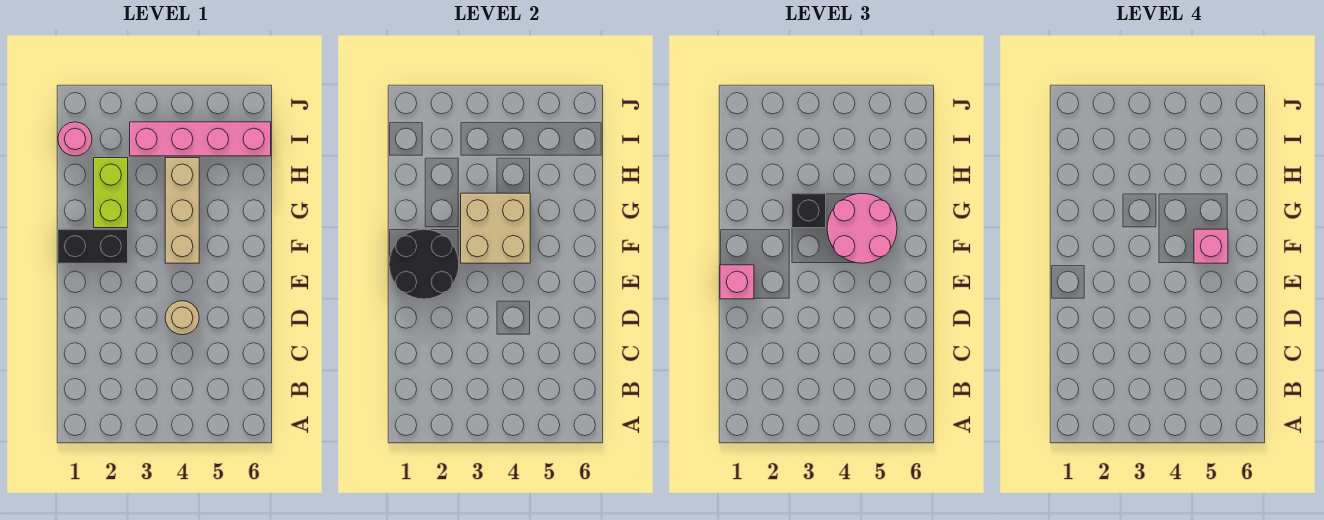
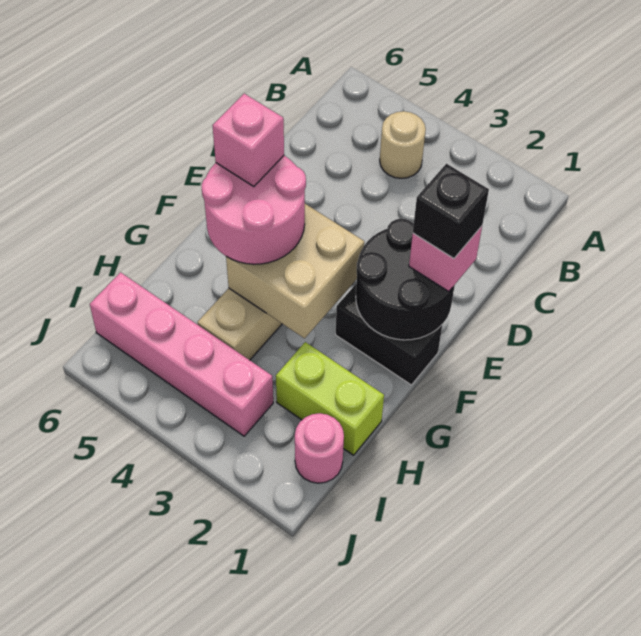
tan 1x1 round brick [165,301,199,335] -> tan 1x1 round brick moved to [380,111,426,178]
lime 1x2 brick [94,158,128,228] -> lime 1x2 brick turned to [276,342,384,455]
black 1x1 brick [792,193,826,228] -> black 1x1 brick moved to [413,164,489,258]

